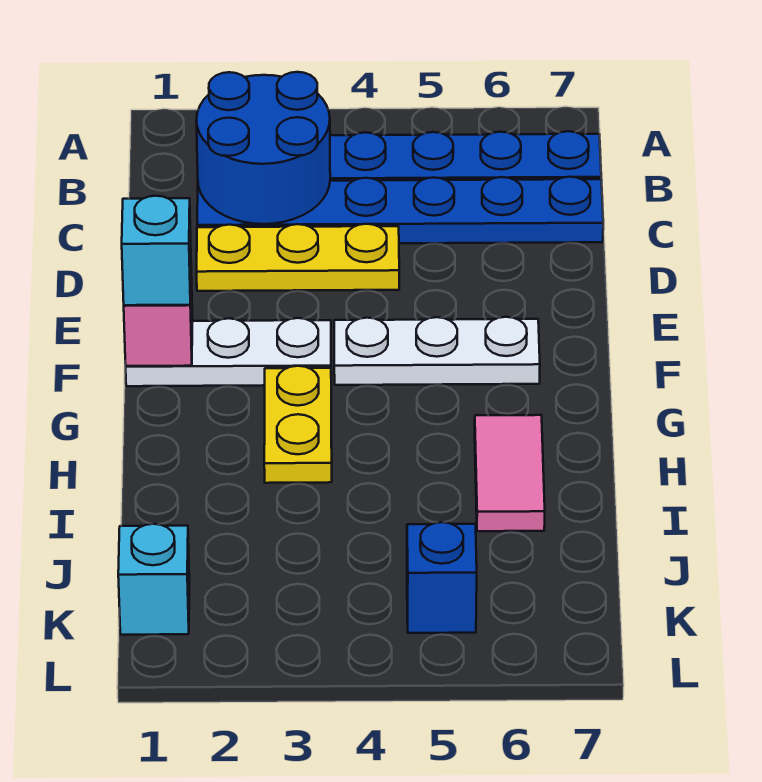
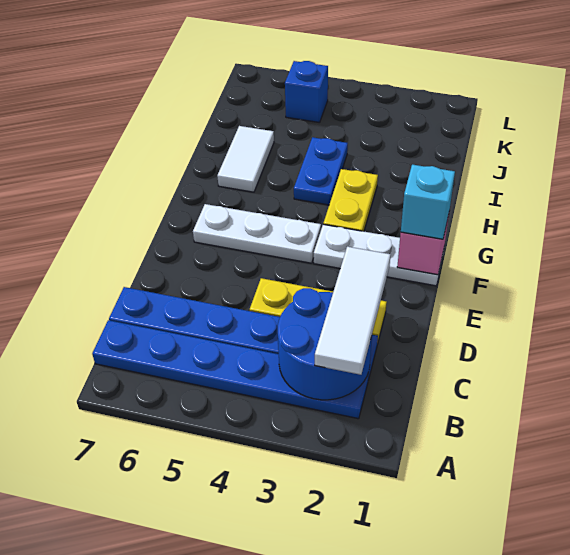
none -> white 1x3 tile [315,247,391,375]
none -> blue 1x2 plate [294,137,348,205]
pink 1x2 tile [475,415,545,531] -> white 1x2 tile [217,126,274,192]
cyan 1x1 brick [118,524,189,635] -> none

